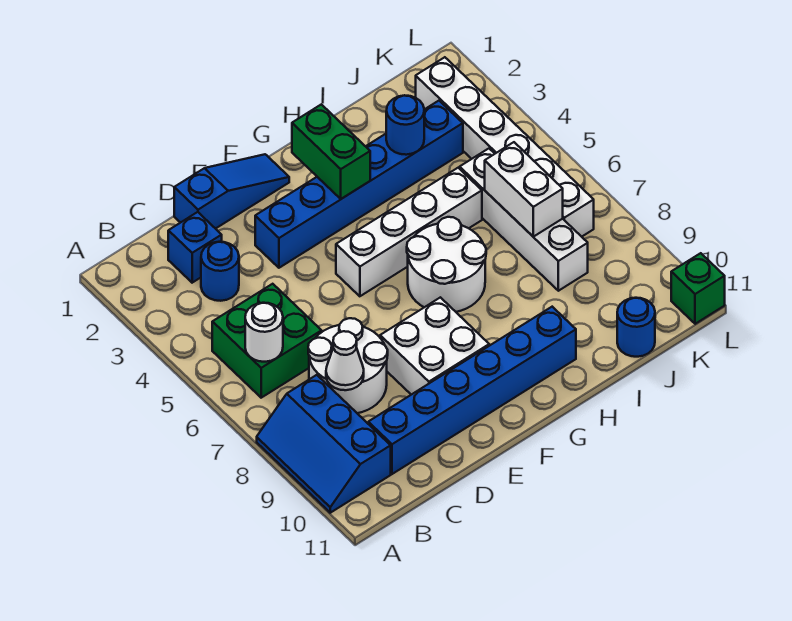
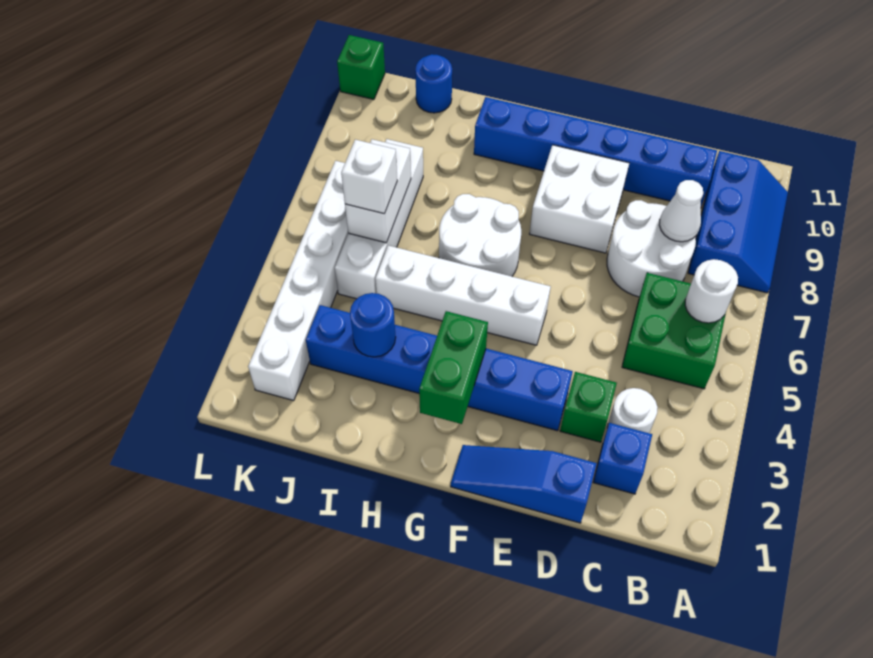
blue 1x1 round brick [201,242,239,301] -> white 1x1 round brick [607,388,658,433]
none -> green 1x1 brick [560,372,617,442]
none -> white 1x1 brick [341,140,397,214]

